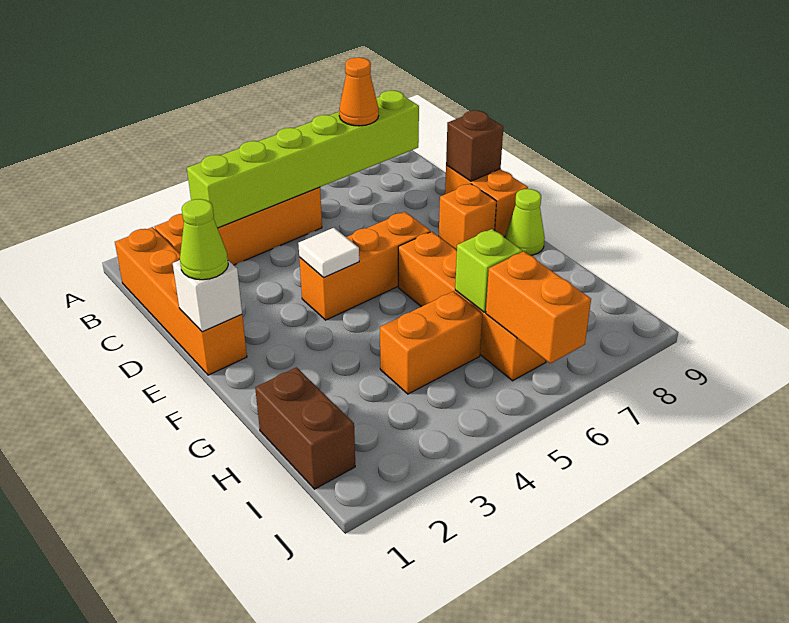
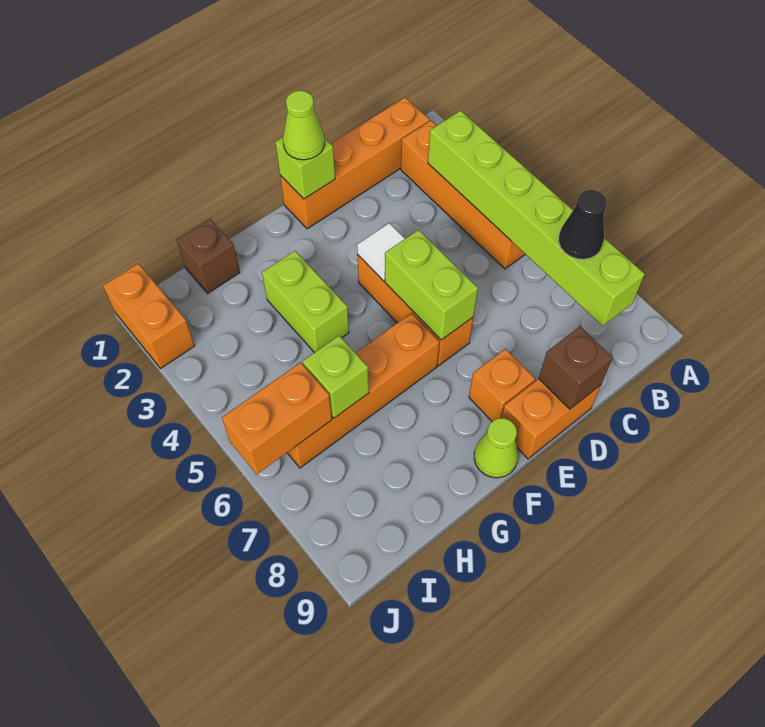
orange 1x1 cone [339,57,379,126] -> black 1x1 cone [559,190,607,259]
white 1x1 brick [173,260,242,332] -> lime 1x1 brick [275,137,335,199]
none -> lime 1x2 brick [385,230,478,340]
none -> lime 1x2 brick [262,251,349,353]
brown 1x2 brick [255,367,355,489] -> brown 1x1 brick [177,219,240,293]
orange 1x2 brick [380,291,482,394] -> orange 1x2 brick moved to [103,264,195,369]

